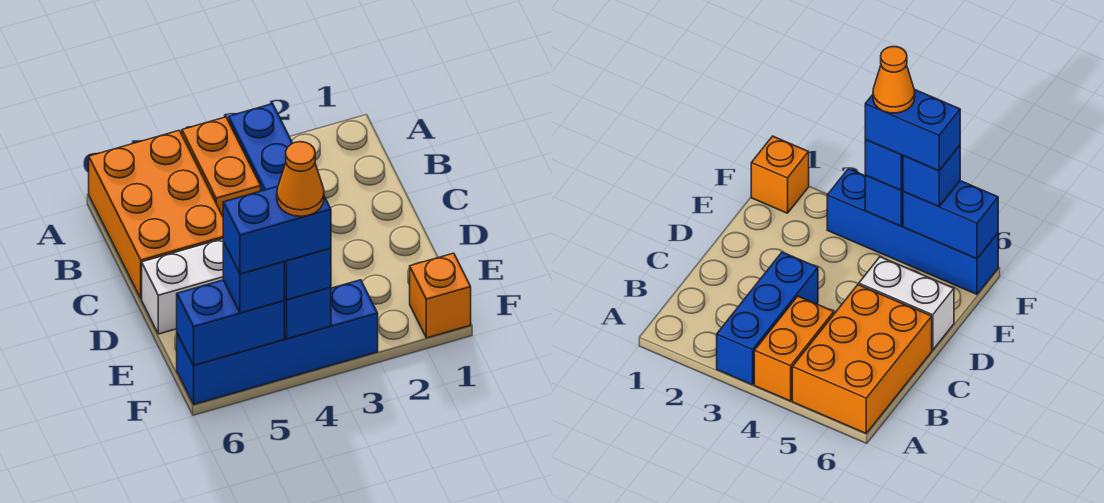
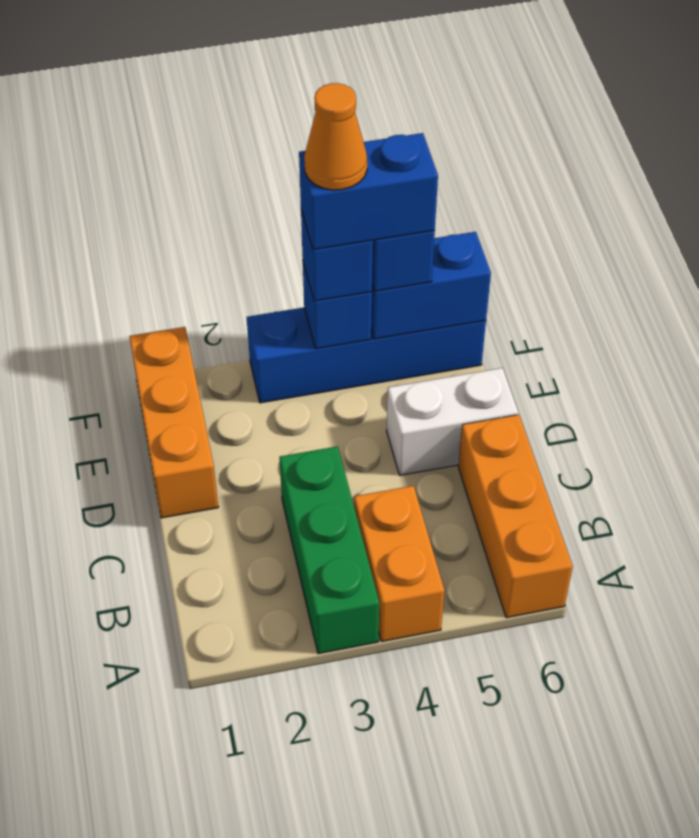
blue 1x3 brick [228,104,293,191] -> green 1x3 brick [279,446,379,654]
orange 2x3 brick [89,130,223,299] -> orange 1x3 brick [458,415,573,618]
orange 1x1 brick [410,253,471,338] -> orange 1x3 brick [129,327,218,518]

